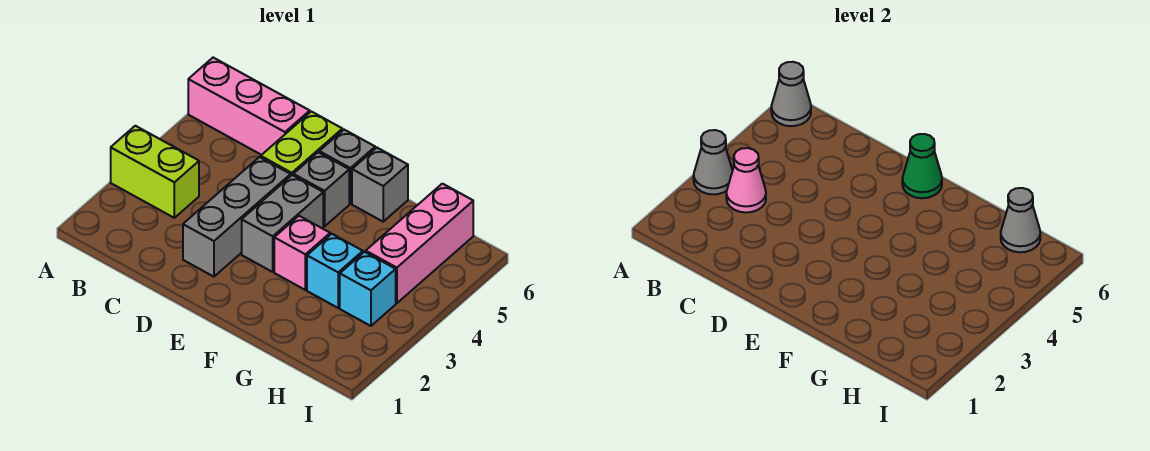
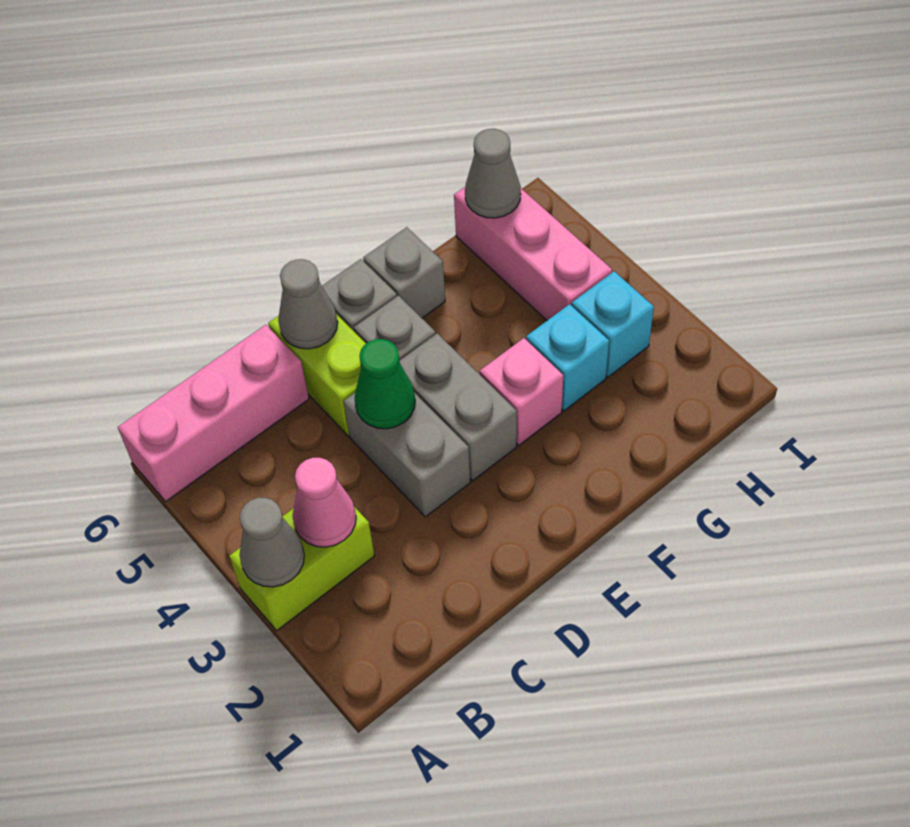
grey 1x1 cone [771,62,811,126] -> grey 1x1 cone moved to [278,259,338,349]
grey 1x3 brick [183,157,291,277] -> grey 1x2 brick [344,392,470,517]
green 1x1 cone [902,134,942,198] -> green 1x1 cone moved to [355,339,415,429]

